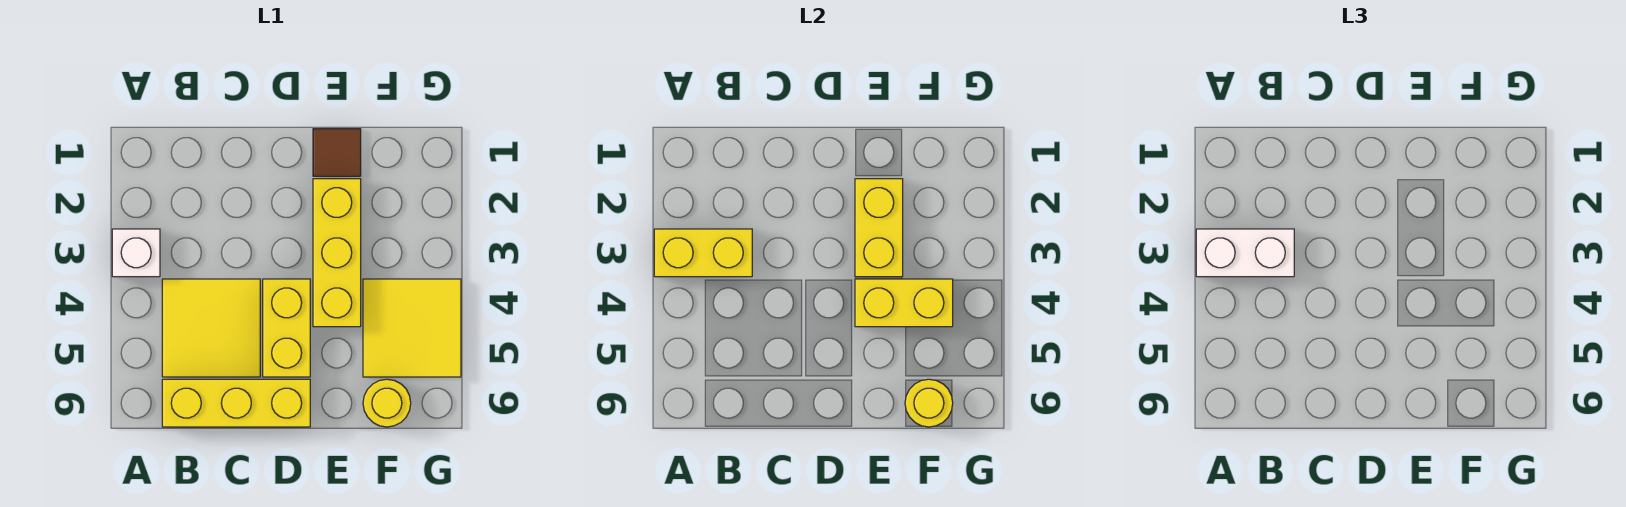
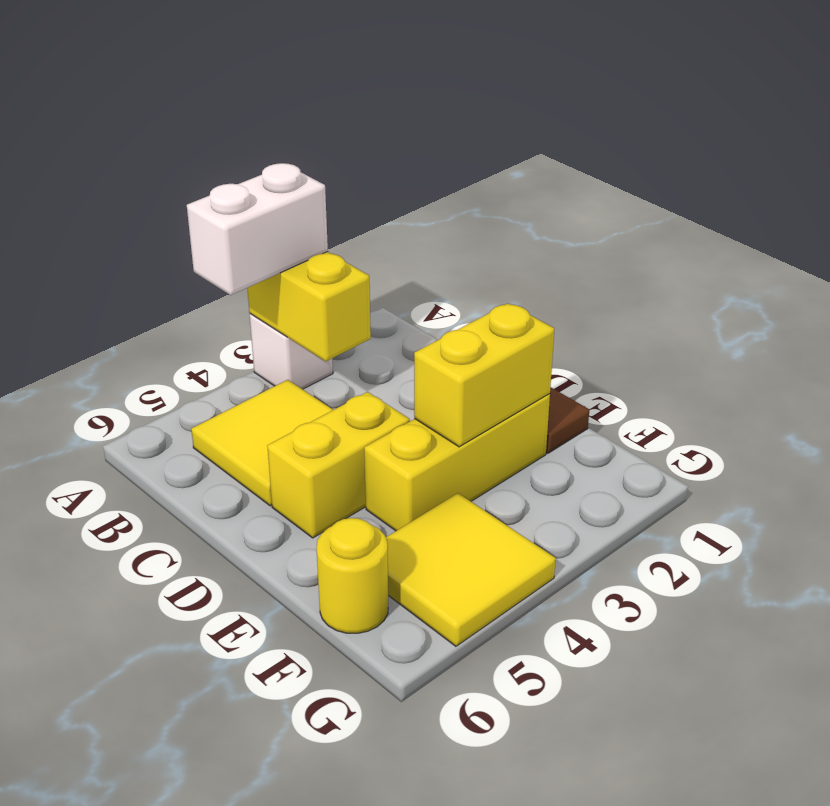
white 1x2 brick [1196,229,1294,277] -> white 1x2 brick turned to [187,163,328,295]
yellow 1x3 brick [162,379,310,427] -> none
yellow 1x2 brick [855,279,953,327] -> none
yellow 1x1 round brick [905,379,953,427] -> none

